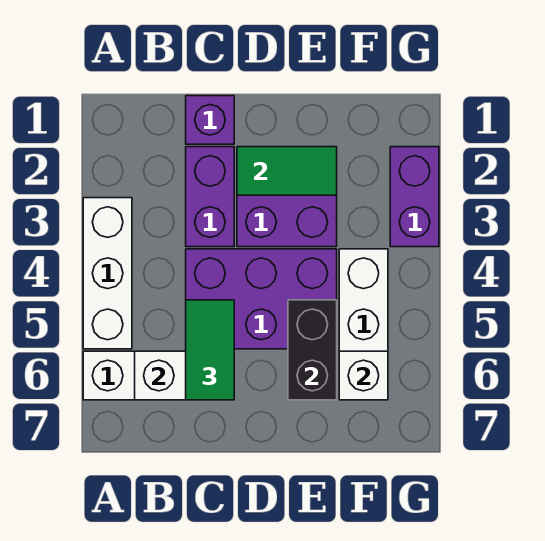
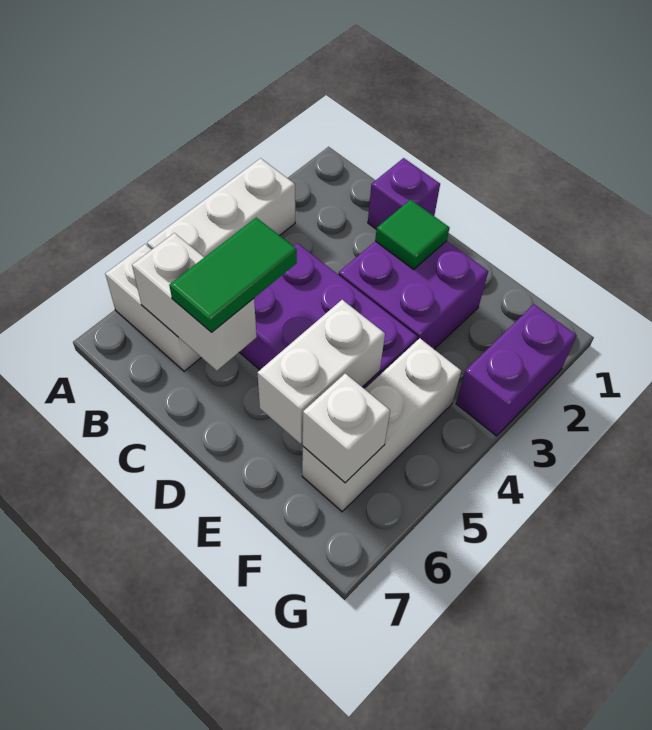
purple 1x2 brick [186,147,234,247] -> none
green 1x2 tile [237,147,337,195] -> green 1x1 tile [375,200,450,269]
black 1x2 brick [288,300,337,400] -> white 1x2 brick [257,300,385,444]

